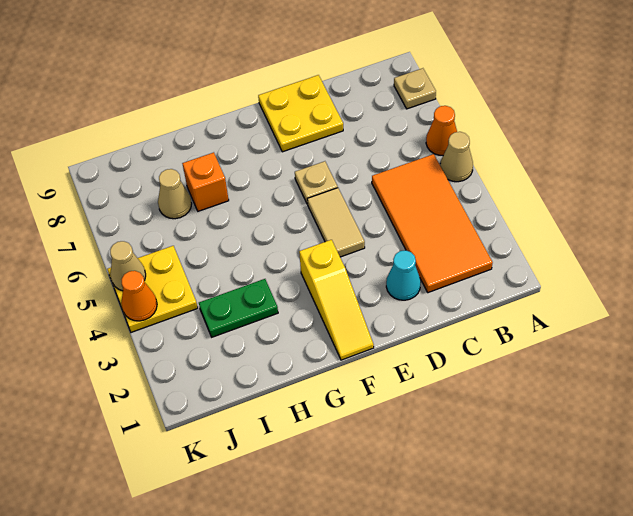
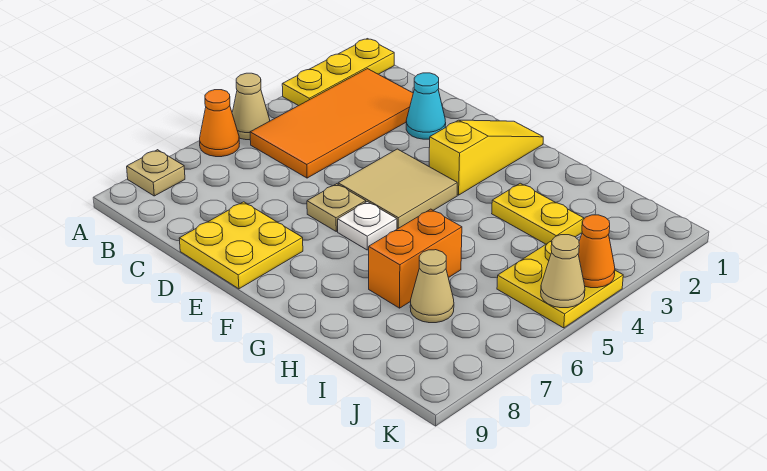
none -> yellow 1x3 plate [282,39,394,106]
tan 1x2 tile [307,188,365,257] -> tan 2x2 tile [338,149,457,229]
none -> white 1x1 plate [338,202,397,250]
green 1x2 plate [199,279,278,337] -> yellow 1x2 plate [492,183,584,244]
orange 1x1 brick [182,152,229,211] -> orange 1x2 brick [369,209,462,308]

